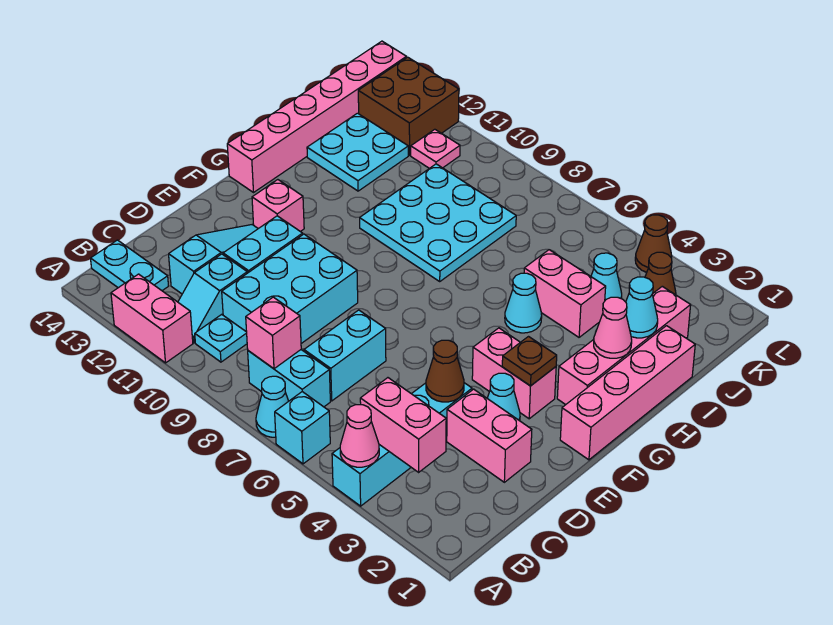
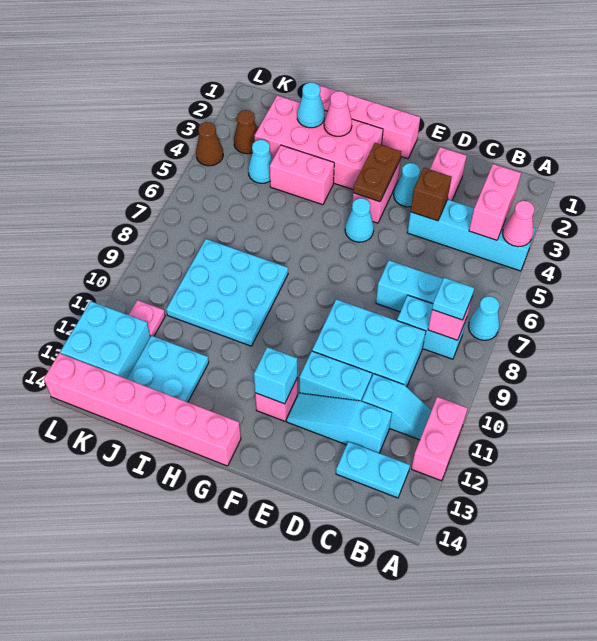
cyan 1x1 brick [275,392,330,464] -> cyan 1x1 brick moved to [254,347,297,404]
cyan 1x2 brick [248,350,330,407] -> cyan 1x2 brick turned to [397,295,467,359]
cyan 1x1 plate [195,314,247,362] -> cyan 1x1 plate moved to [432,278,474,320]
cyan 1x2 plate [91,240,168,291] -> cyan 1x2 plate turned to [336,442,410,498]
brown 1x1 cone [426,340,464,402] -> brown 1x1 brick [411,168,452,221]
brown 1x1 plate [502,337,557,386] -> brown 1x2 plate [353,143,402,202]
pink 1x4 brick [557,286,691,405] -> pink 2x4 brick [254,96,383,189]
cyan 1x1 cone [505,273,542,333] -> cyan 1x1 cone moved to [345,198,374,242]
pink 1x2 brick [524,250,606,337] -> pink 1x2 brick turned to [270,145,334,205]
brown 2x2 brick [358,57,459,155] -> cyan 2x2 brick [60,301,150,379]

